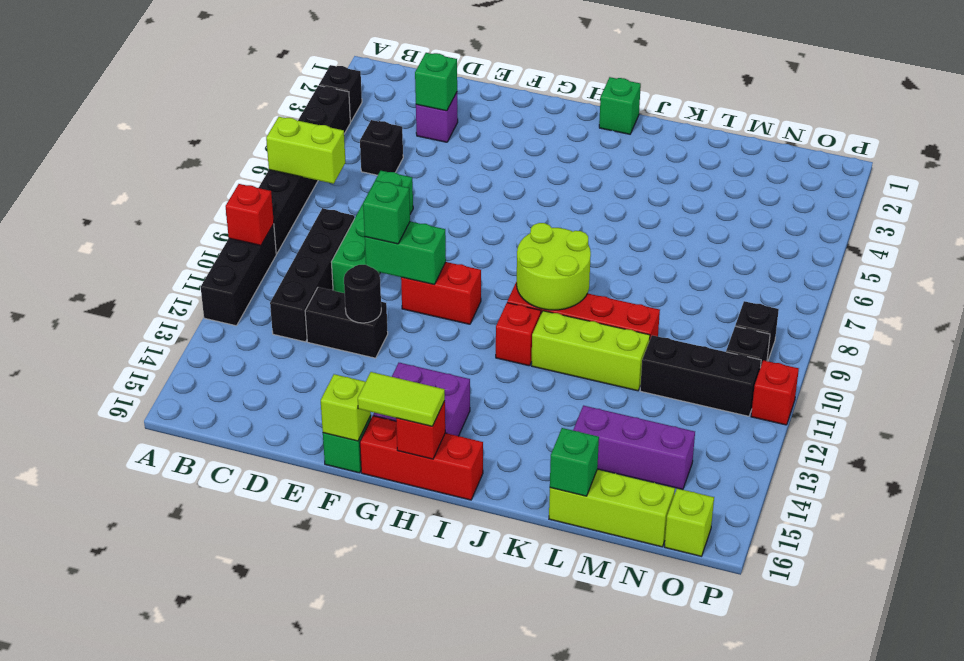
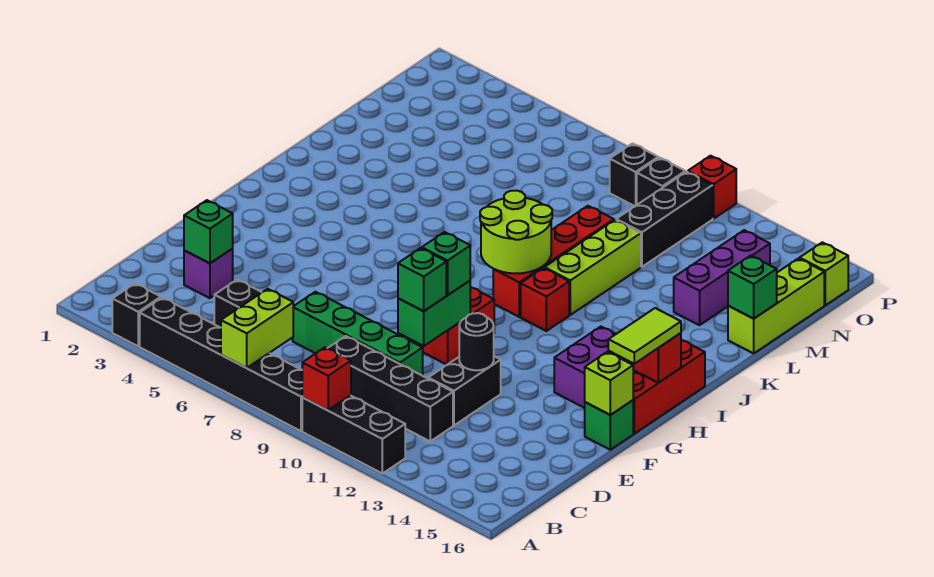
green 1x1 brick [599,77,641,134] -> green 1x1 brick moved to [422,232,470,295]

